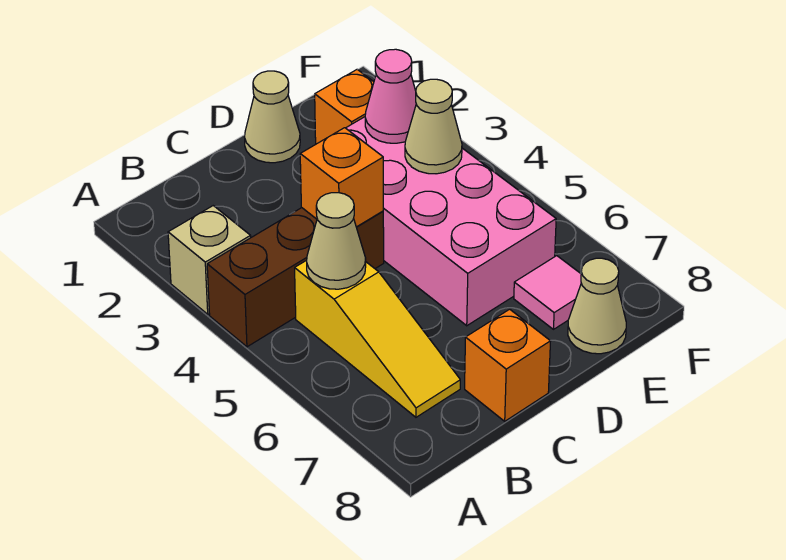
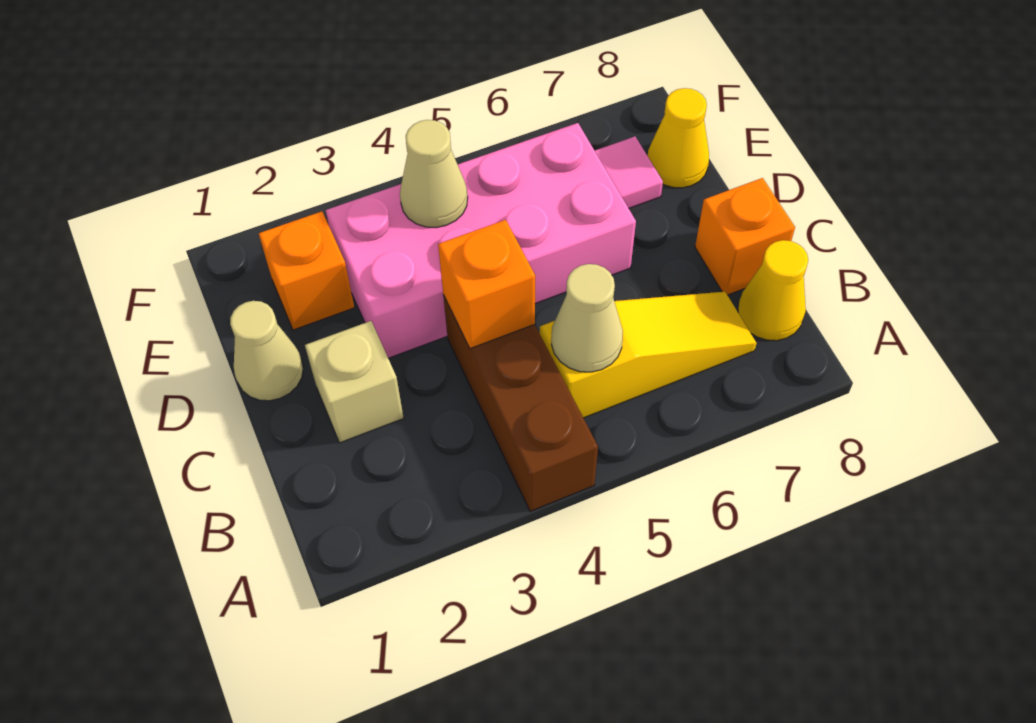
tan 1x1 brick [168,206,251,314] -> tan 1x1 brick moved to [305,321,404,443]
none -> yellow 1x1 cone [738,240,808,341]
pink 1x1 cone [365,49,416,143] -> none
tan 1x1 cone [568,258,626,354] -> yellow 1x1 cone [648,88,709,188]

